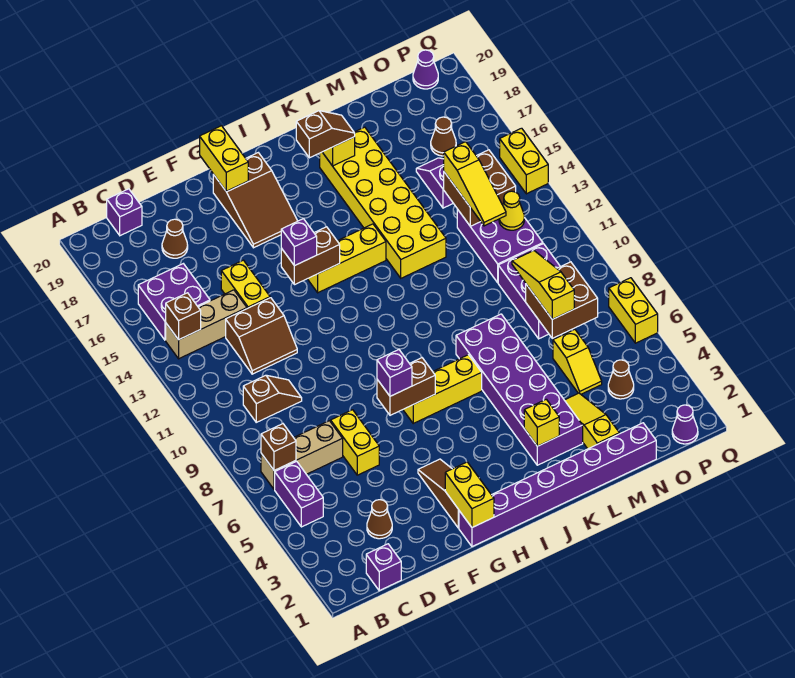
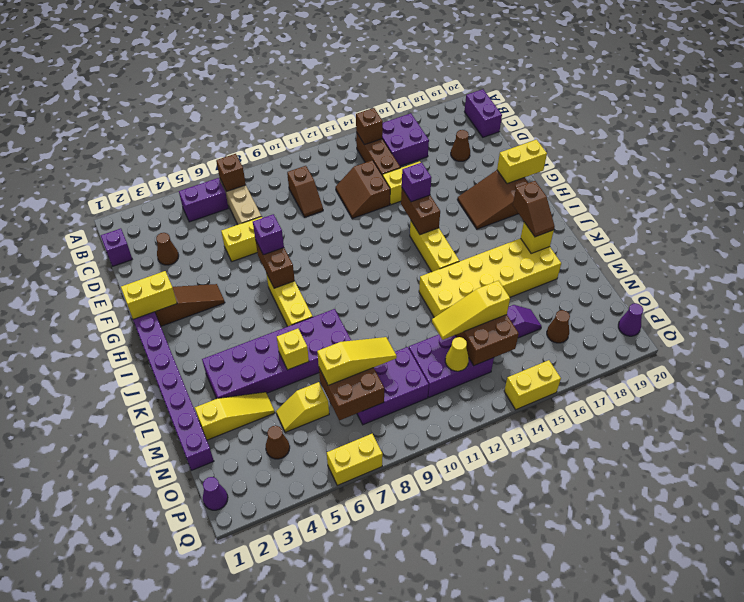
tan 1x3 brick [166,290,247,359] -> brown 1x3 brick [356,132,400,176]
purple 1x1 brick [107,189,142,236] -> purple 1x2 brick [464,89,502,137]
yellow 1x1 brick [524,399,559,446] -> yellow 1x1 brick moved to [277,329,309,370]

